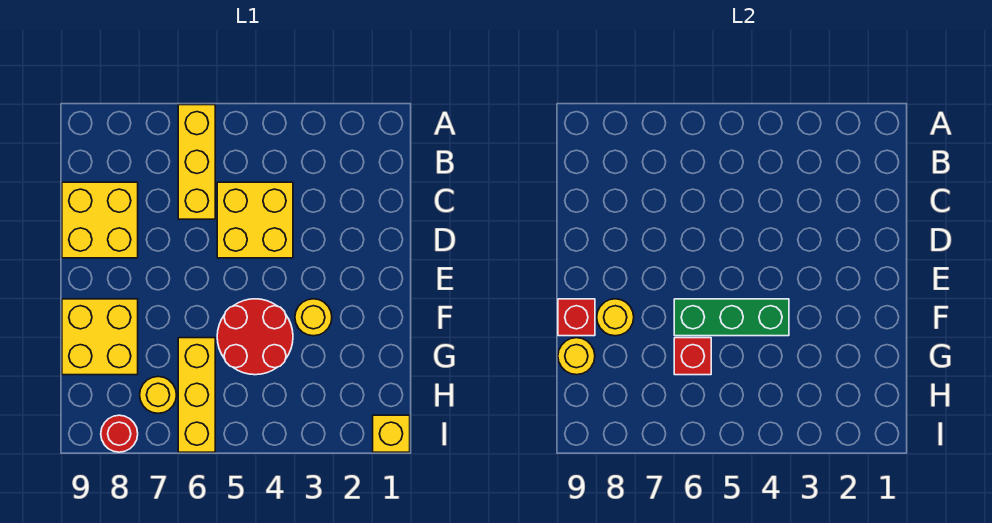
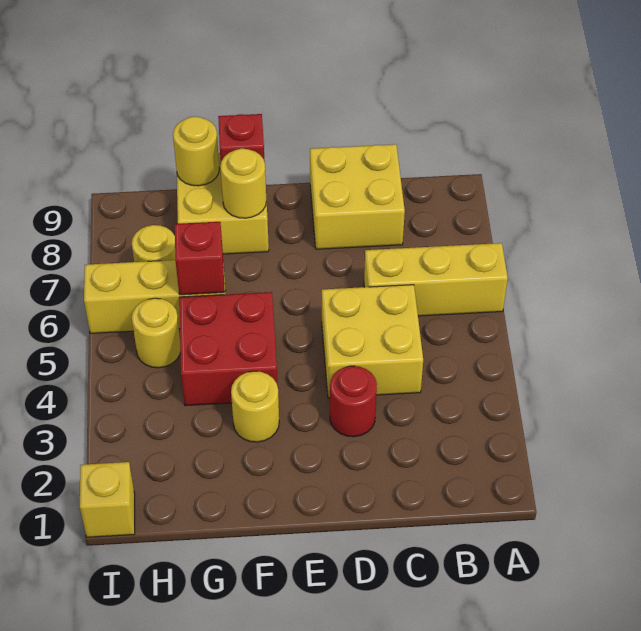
red 2x2 round brick [217,299,293,375] -> red 2x2 brick [179,292,277,406]
green 1x3 brick [674,299,789,336] -> none
none -> yellow 1x1 round brick [132,298,180,368]
red 1x1 round brick [101,415,138,452] -> red 1x1 round brick moved to [330,366,377,437]

